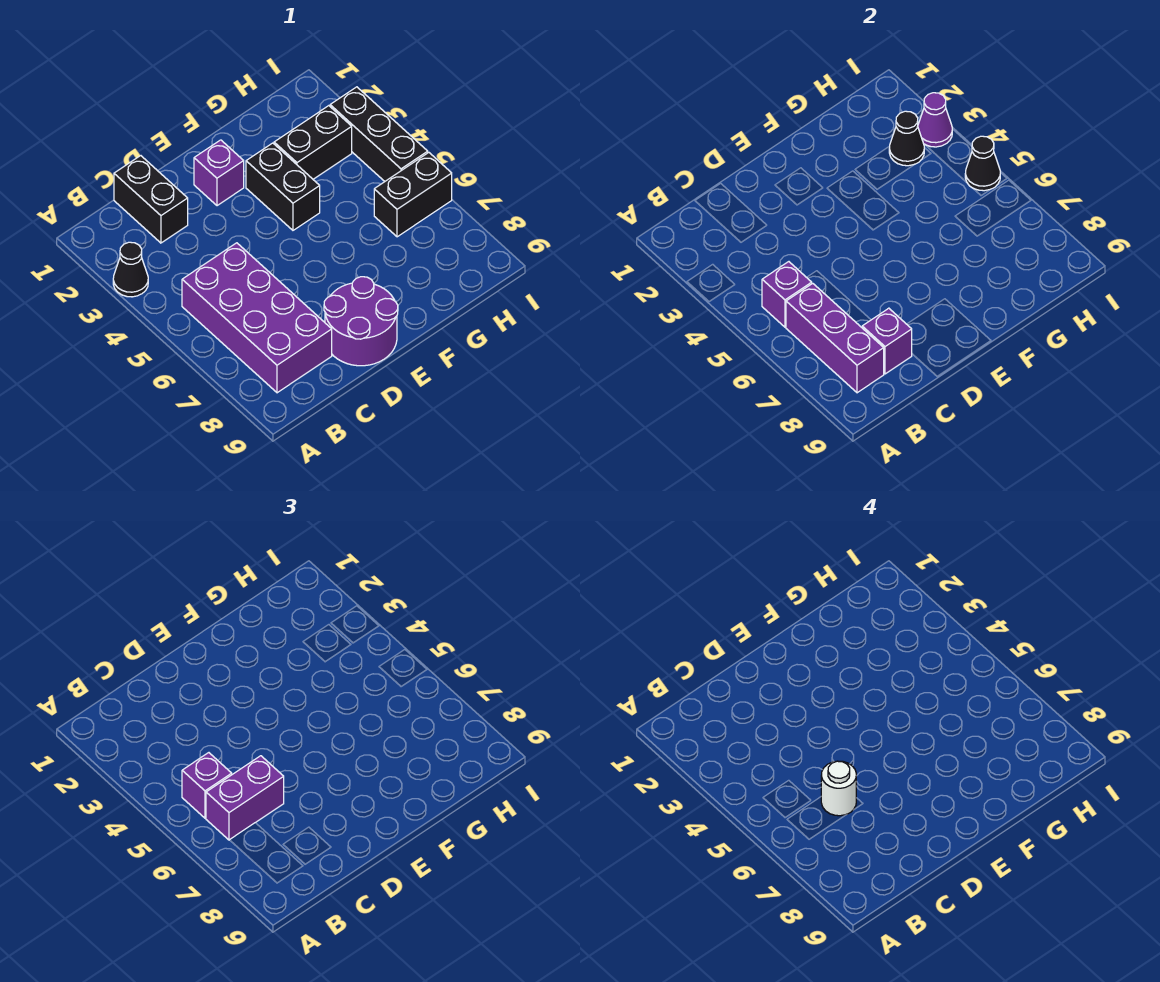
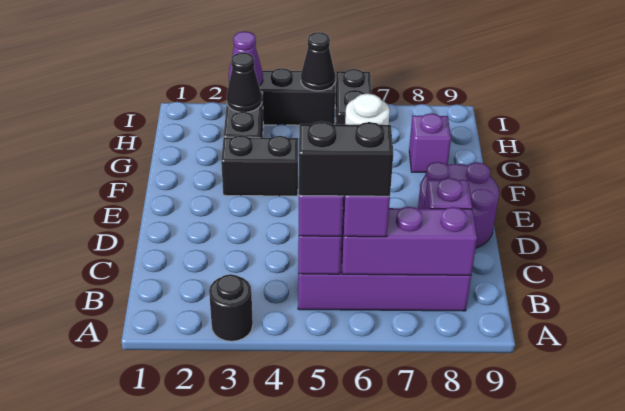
black 1x1 cone [113,242,148,297] -> black 1x1 round brick [209,274,253,341]
black 1x2 brick [114,156,188,243] -> black 1x2 brick moved to [299,122,393,196]
purple 1x1 brick [194,140,244,206] -> purple 1x1 brick moved to [409,114,451,172]

